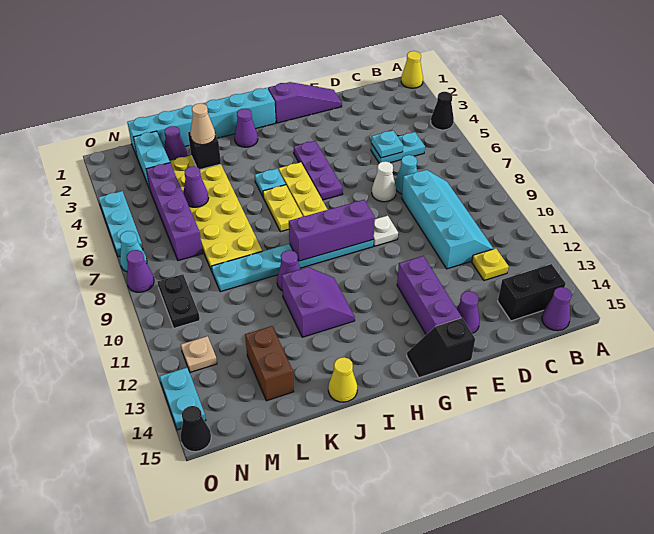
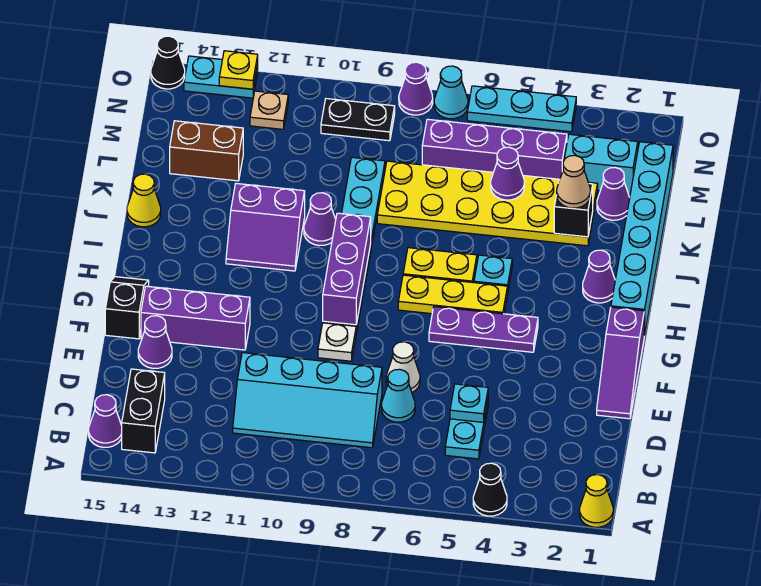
yellow 1x1 plate [472,248,509,280] -> yellow 1x1 plate moved to [219,51,258,89]

